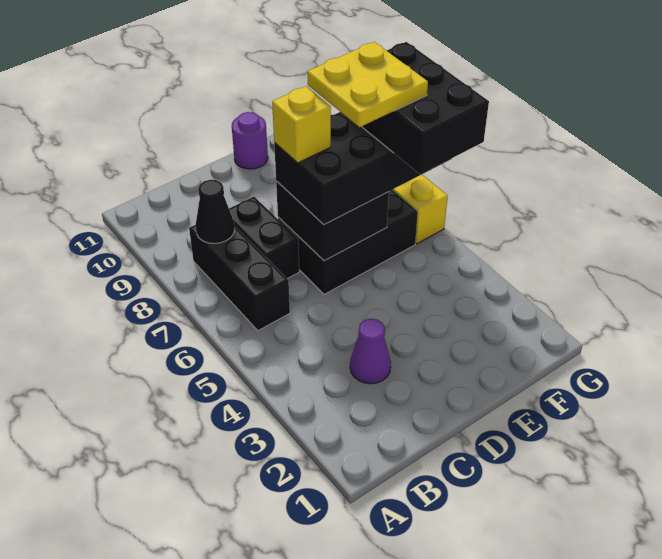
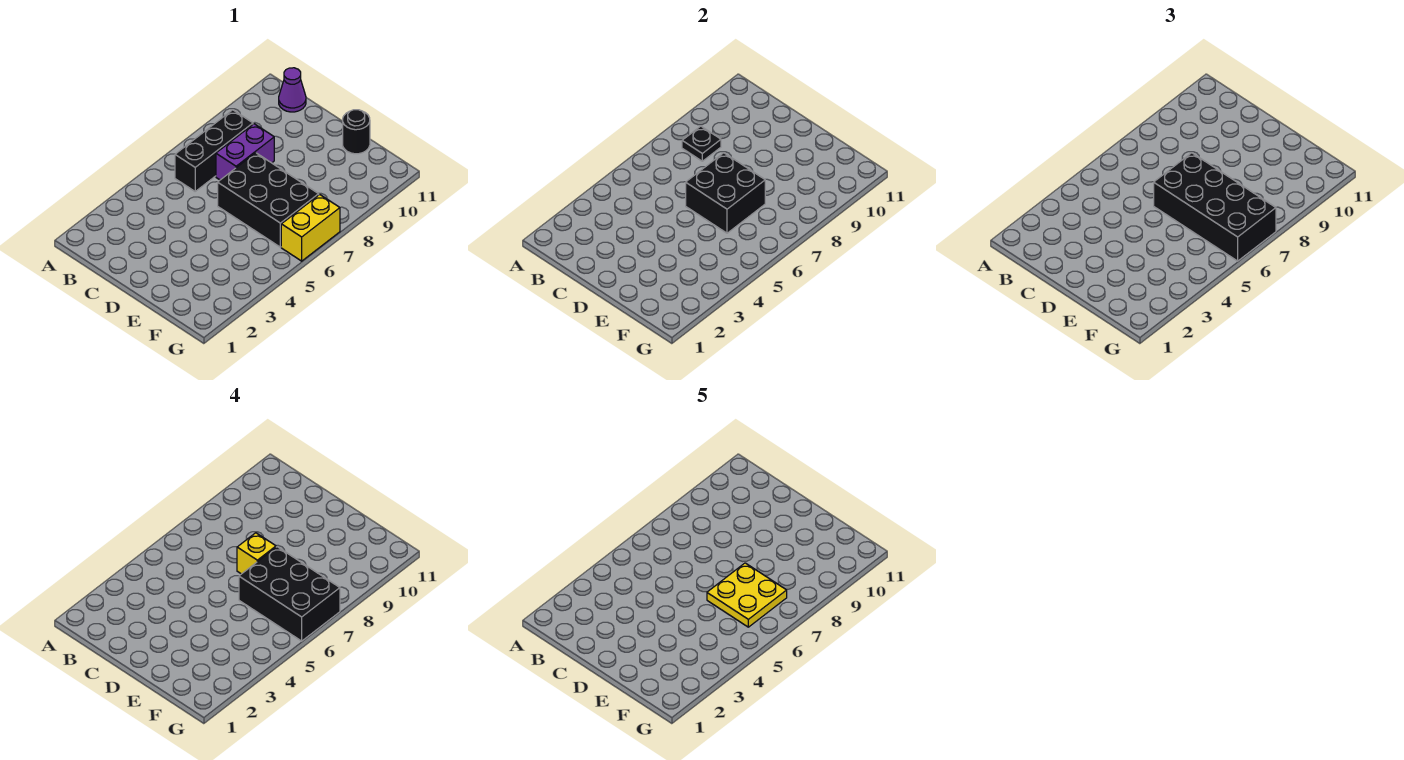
black 1x1 cone [196,180,235,244] -> black 1x1 plate [682,126,721,161]
purple 1x1 cone [350,319,391,384] -> purple 1x1 cone moved to [279,68,306,112]
black 1x2 brick [229,197,299,279] -> purple 1x2 brick [216,124,274,180]
purple 1x1 round brick [232,112,268,169] -> black 1x1 round brick [343,110,370,154]
black 2x3 brick [362,42,489,174] -> black 2x3 brick turned to [239,547,340,641]

